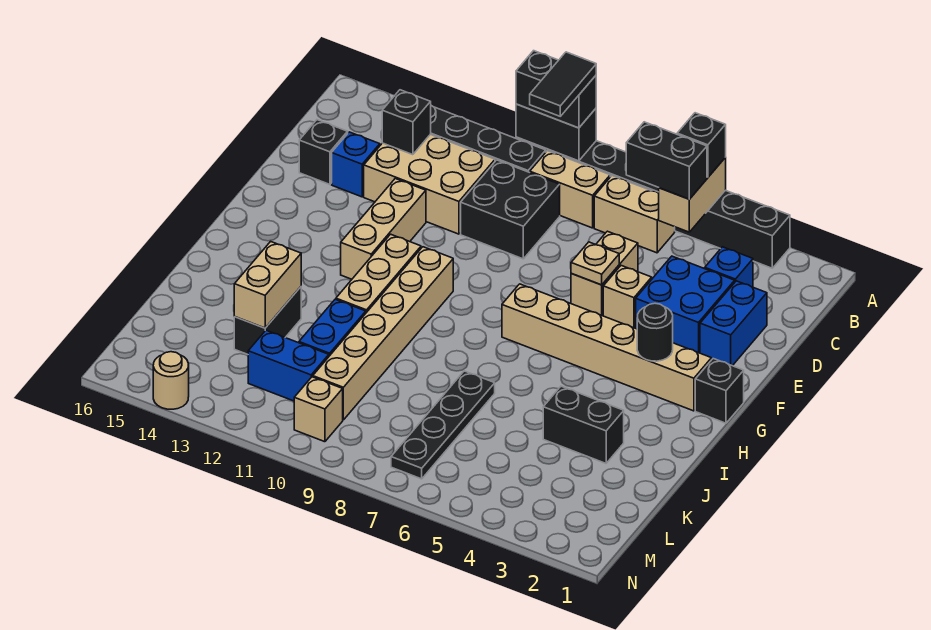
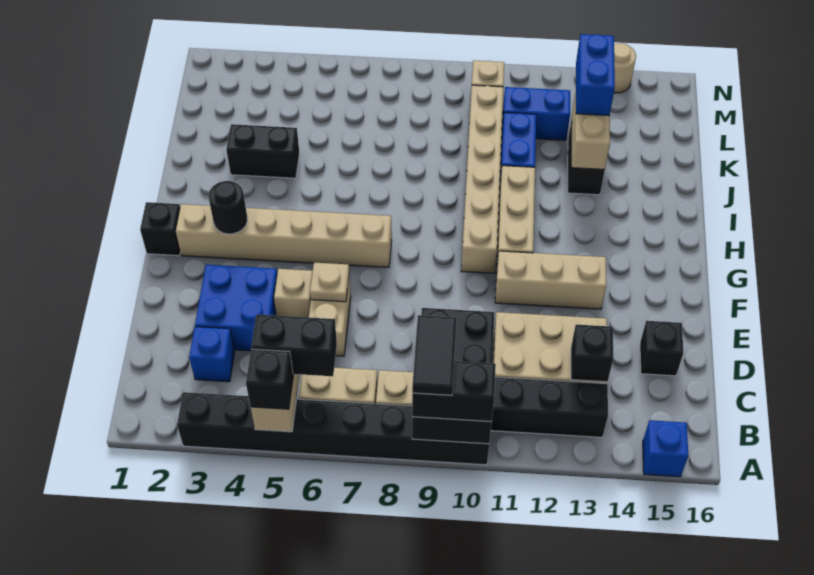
blue 1x2 brick [700,281,767,366] -> blue 1x2 brick moved to [576,34,615,116]
blue 1x1 brick [332,132,380,197] -> blue 1x1 brick moved to [643,420,688,477]
tan 1x3 brick [341,179,426,279] -> tan 1x3 brick turned to [495,251,606,309]
black 1x4 plate [391,371,495,479] -> none

